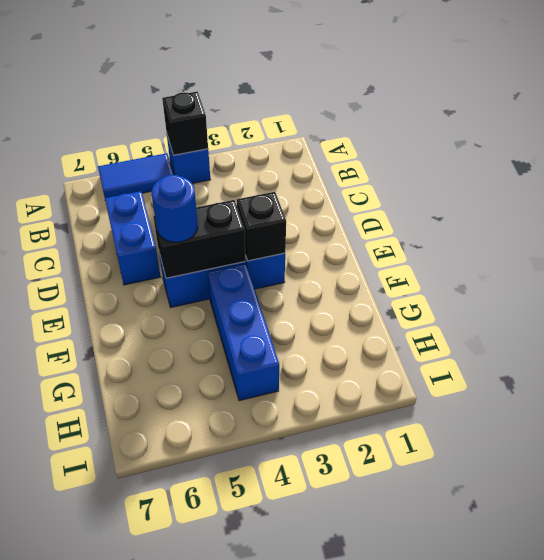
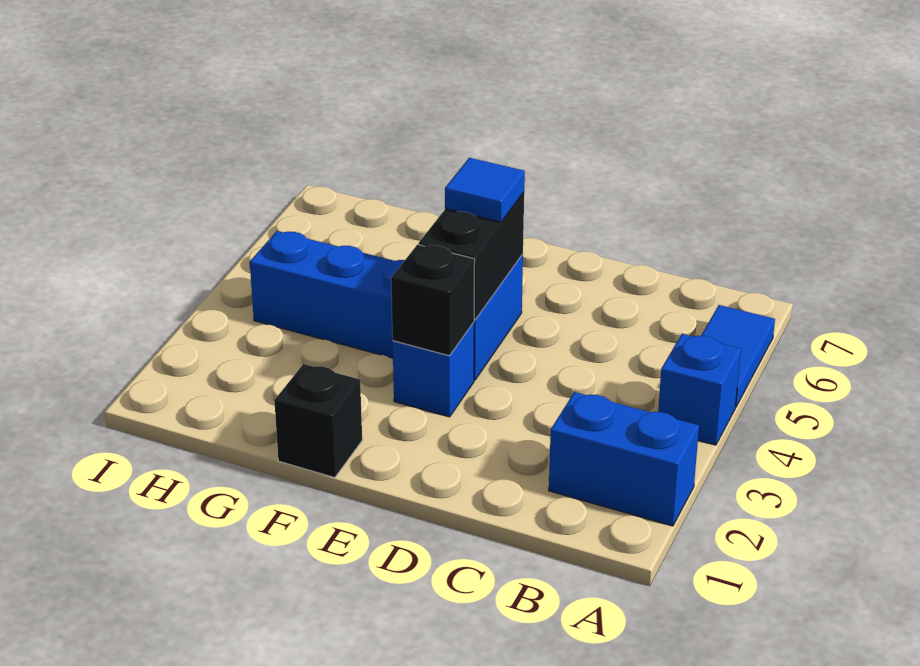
black 1x1 brick [162,92,208,155] -> black 1x1 brick moved to [274,364,362,478]
blue 1x2 brick [105,191,161,285] -> blue 1x2 brick moved to [549,392,699,526]
blue 1x1 round brick [151,175,198,242] -> blue 1x1 tile [445,158,525,222]

